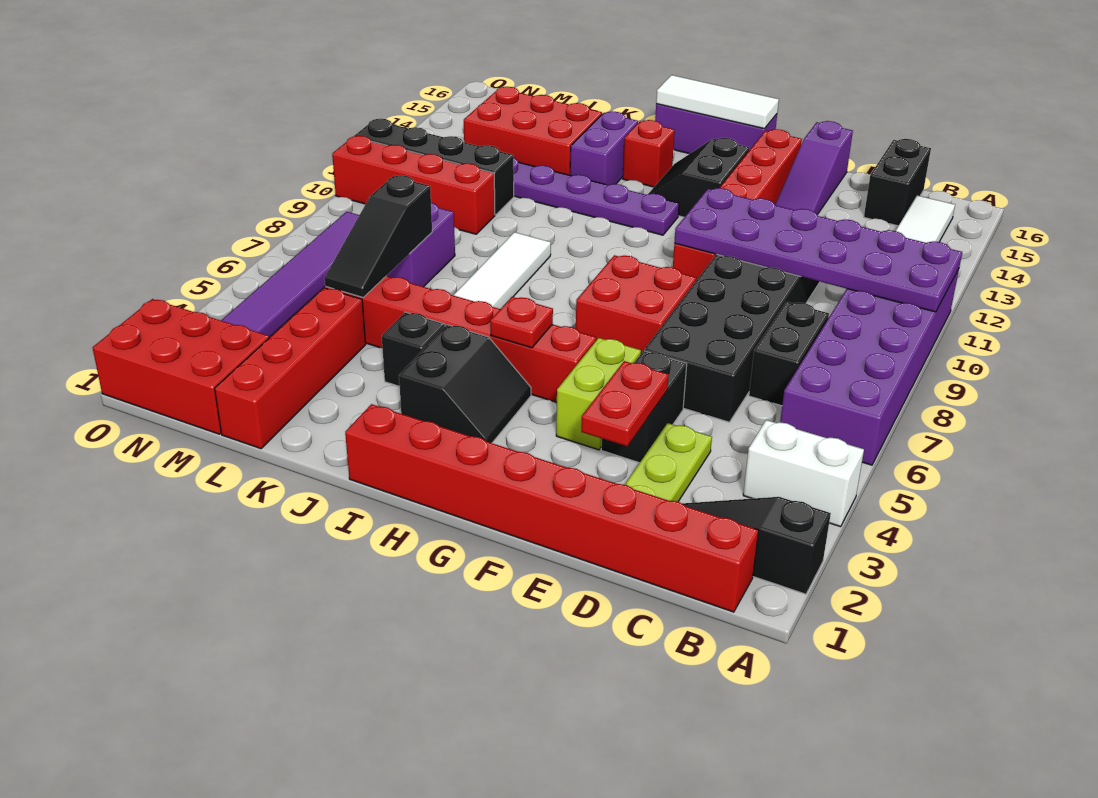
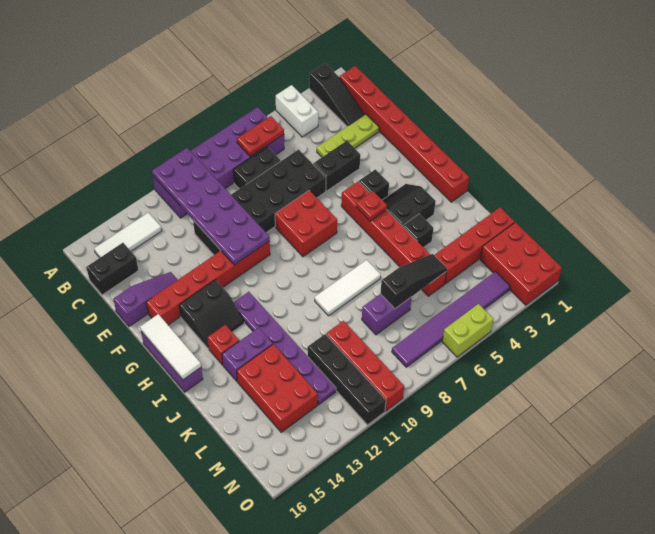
red 1x2 plate [581,361,669,446] -> red 1x2 plate moved to [237,116,284,157]
lime 1x2 brick [556,338,641,450] -> lime 1x2 brick moved to [442,304,494,357]
none -> black 1x1 brick [359,169,389,200]

